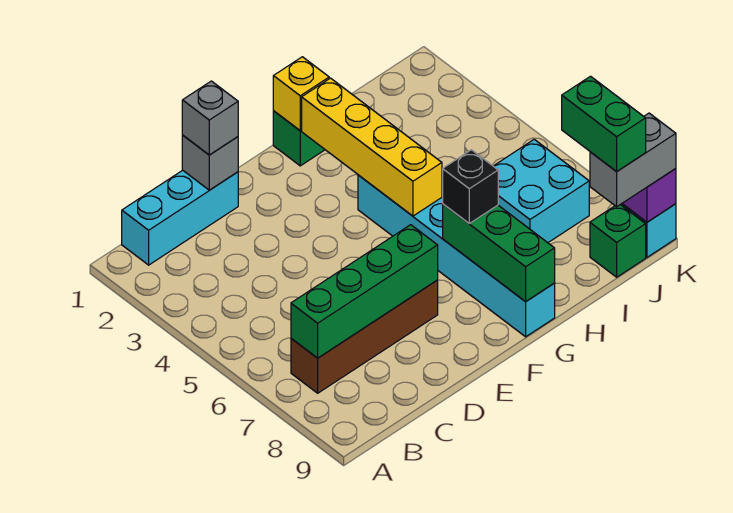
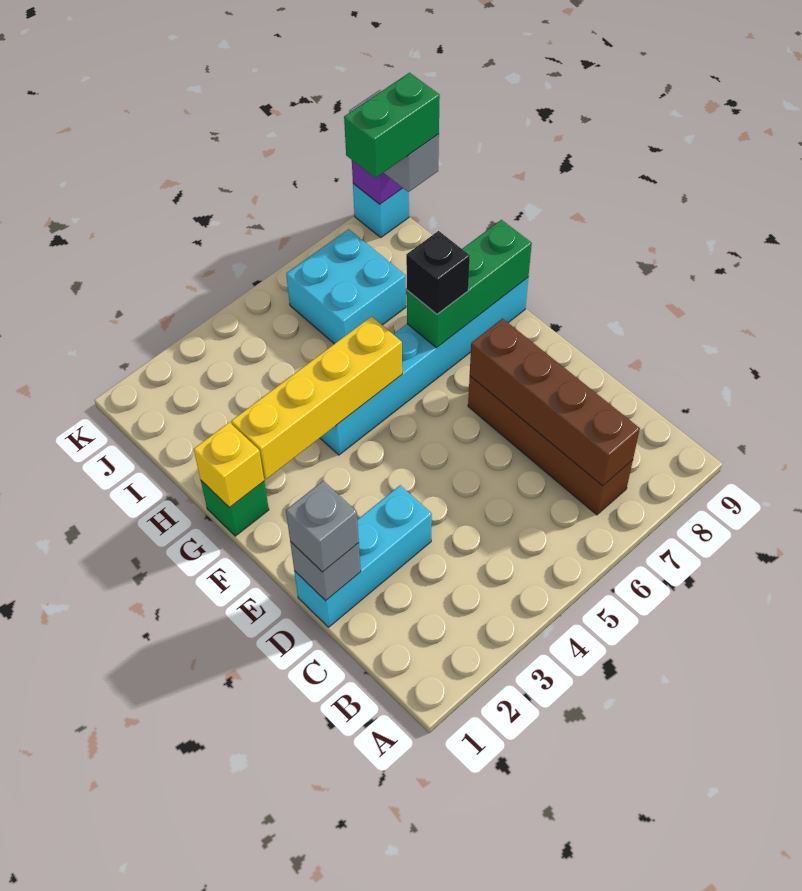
cyan 1x3 brick [122,170,238,265] -> cyan 1x3 brick turned to [294,485,432,627]
green 1x4 brick [291,225,438,358] -> brown 1x4 brick [470,319,640,486]
green 1x1 brick [590,205,646,277] -> none

